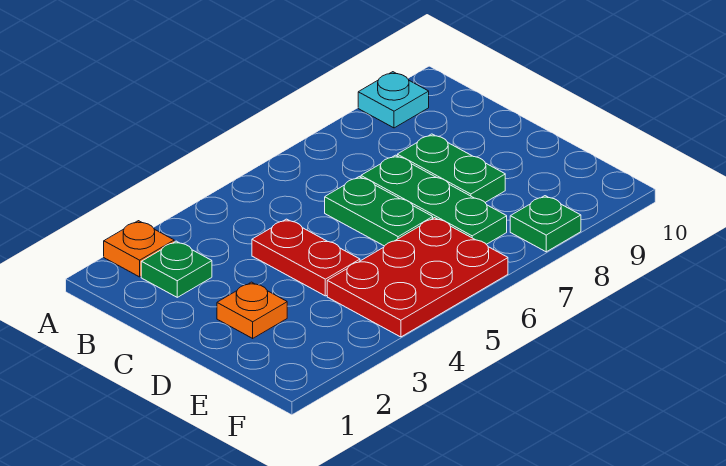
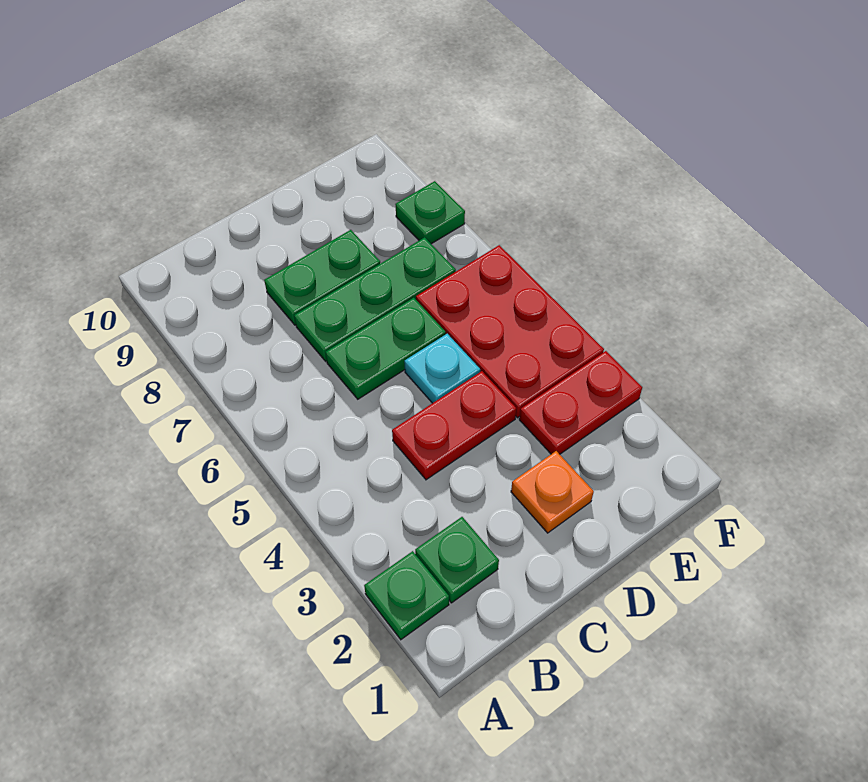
orange 1x1 plate [104,221,174,277] -> green 1x1 plate [364,551,449,639]
cyan 1x1 plate [358,72,429,128] -> cyan 1x1 plate moved to [404,334,480,403]
none -> red 1x2 plate [519,351,642,454]

